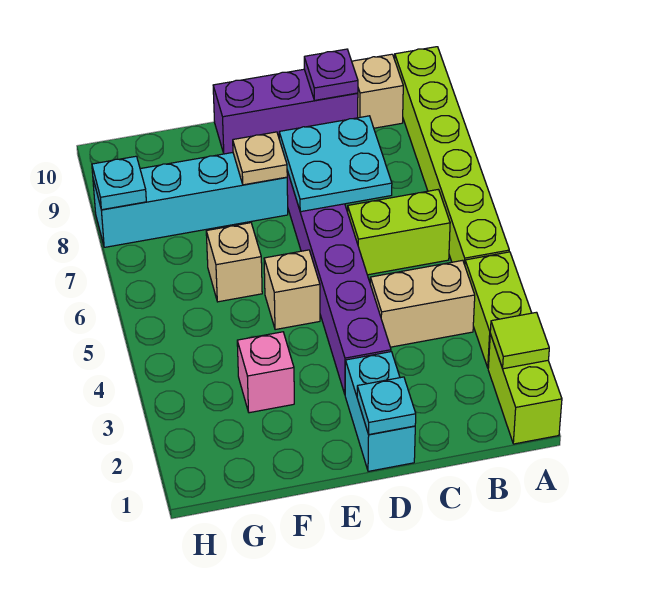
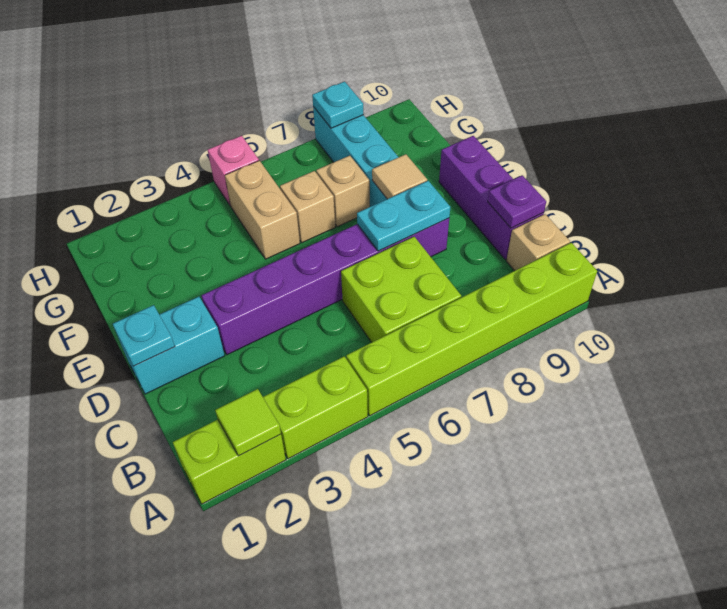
tan 1x2 brick [370,260,475,347] -> tan 1x2 brick moved to [225,161,300,259]
lime 1x2 brick [348,189,450,275] -> lime 2x2 brick [341,237,461,342]
cyan 2x2 plate [279,116,392,212] -> cyan 1x2 plate [357,181,450,251]
tan 1x1 brick [264,250,320,330] -> tan 1x1 brick moved to [316,156,370,227]
tan 1x1 plate [233,132,287,185] -> tan 1x1 tile [372,154,427,199]
pink 1x1 brick [237,332,294,413] -> pink 1x1 brick moved to [208,136,259,206]

